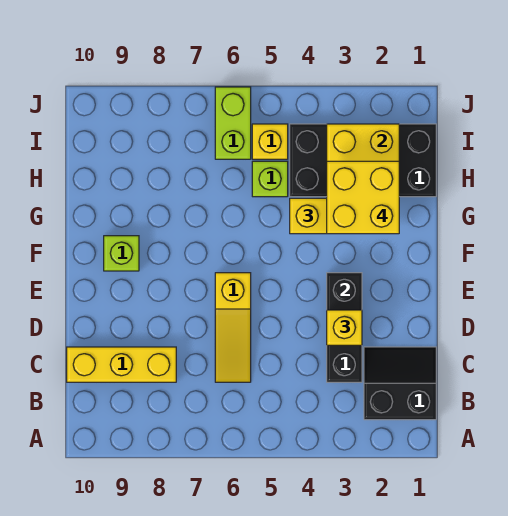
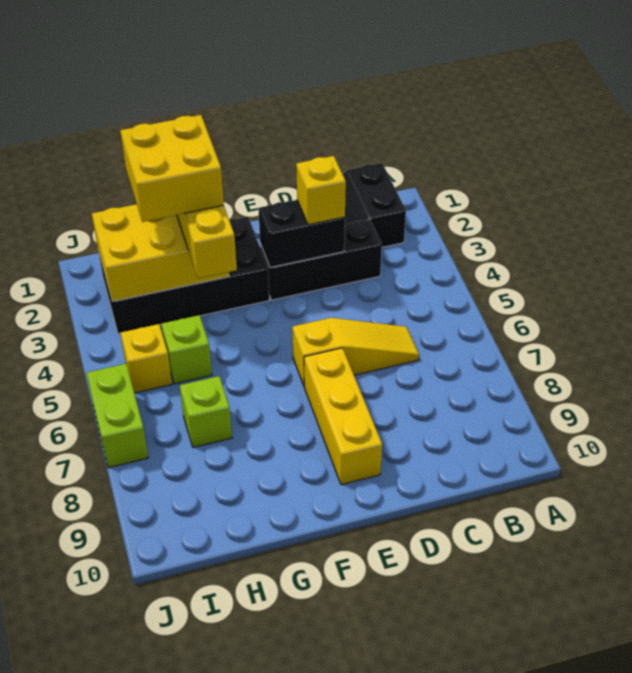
yellow 1x3 brick [67,347,176,382] -> yellow 1x3 brick moved to [304,348,382,485]
lime 1x1 brick [104,236,139,271] -> lime 1x1 brick moved to [180,376,232,447]
black 2x4 brick [290,124,436,197] -> black 2x4 brick turned to [99,217,269,334]
lime 1x2 brick [215,87,251,159] -> lime 1x2 brick turned to [86,364,148,468]

